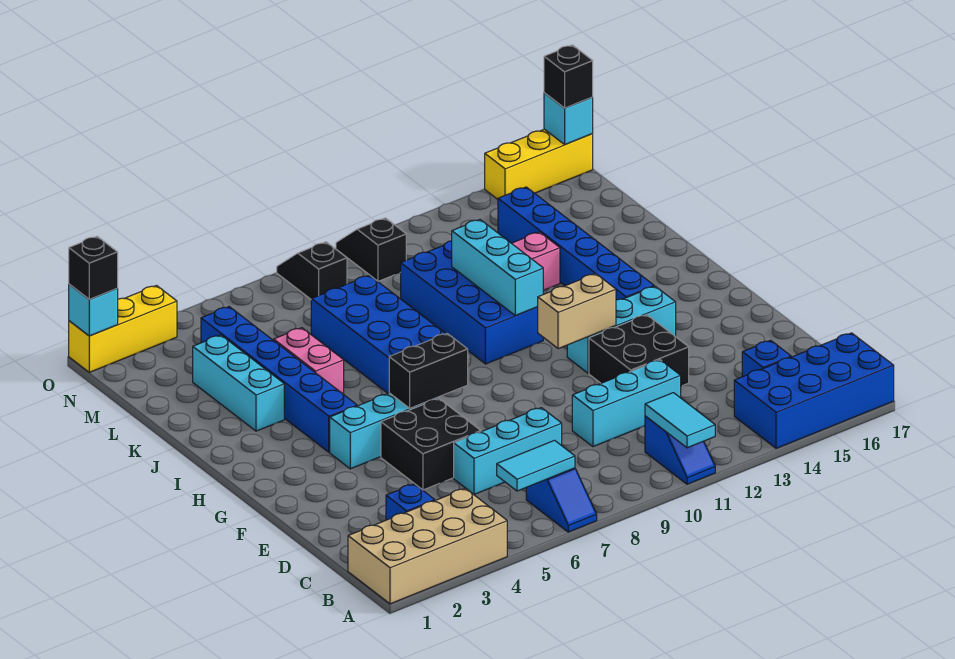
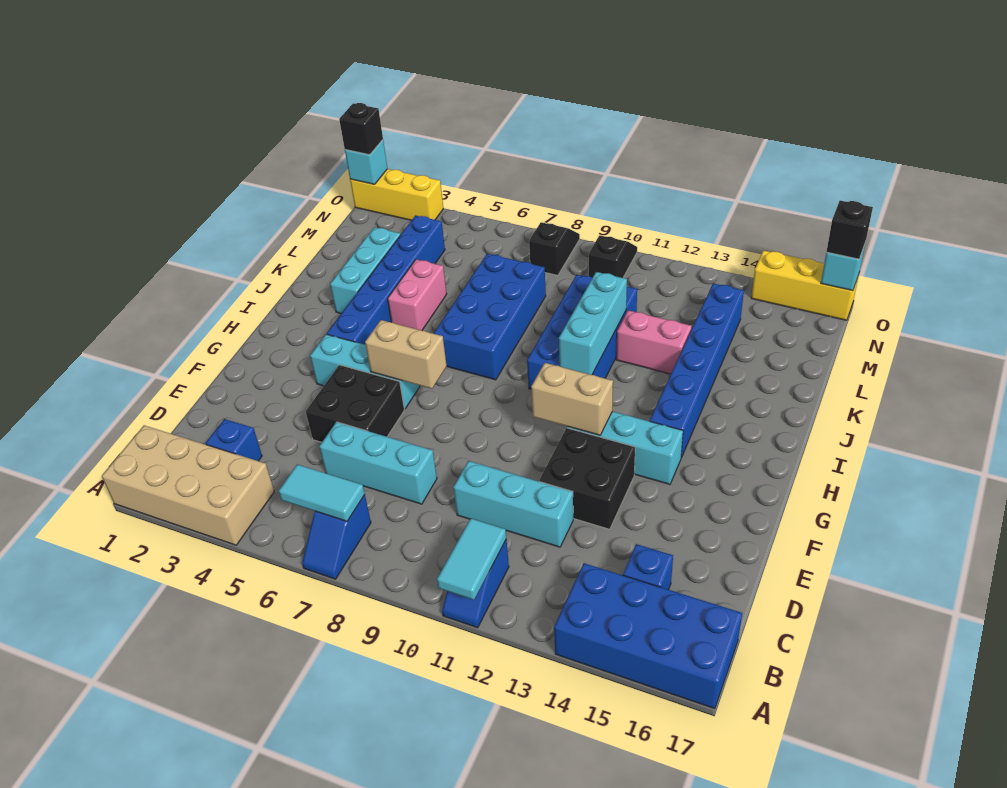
black 1x2 brick [389,334,468,408] -> tan 1x2 brick [365,320,447,389]

